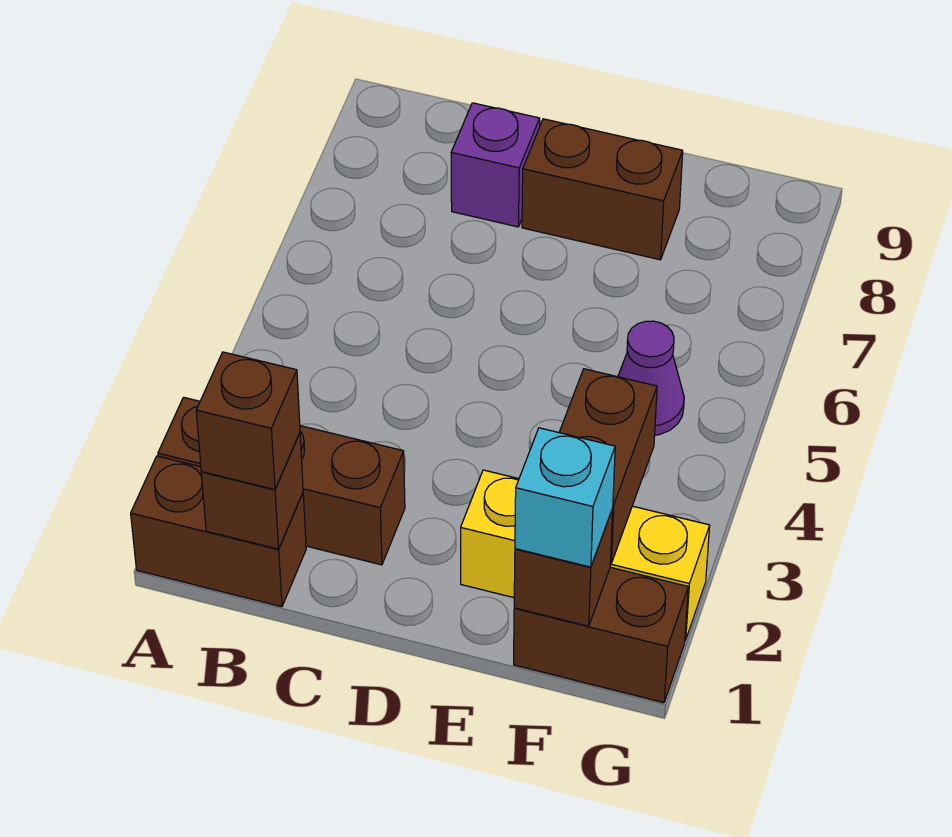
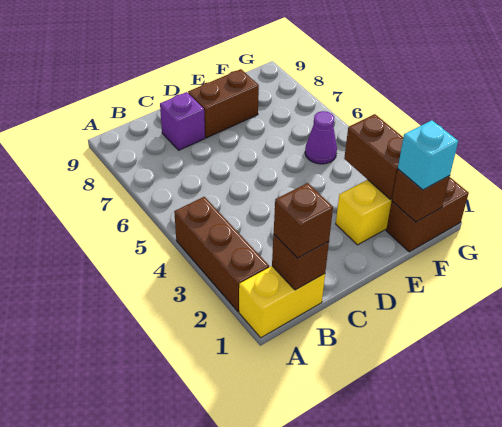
brown 1x2 brick [131,456,306,607] -> yellow 1x2 brick [239,266,325,338]
brown 1x3 brick [158,397,405,565] -> brown 1x3 brick turned to [174,197,269,311]

